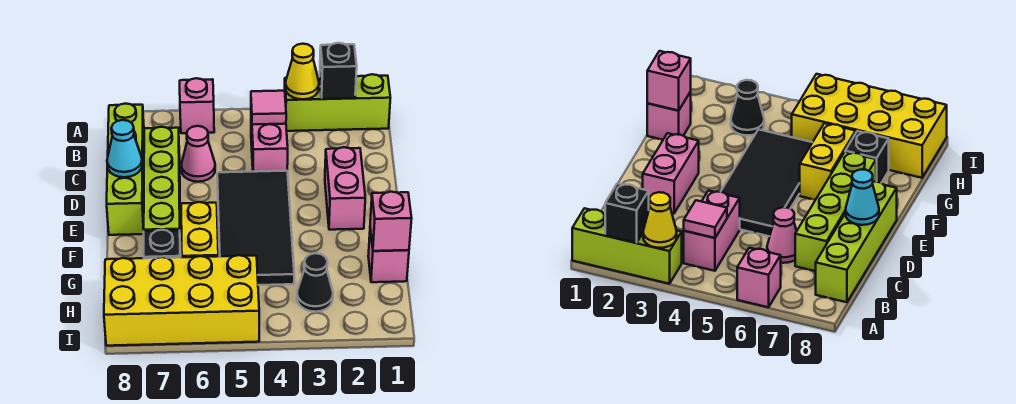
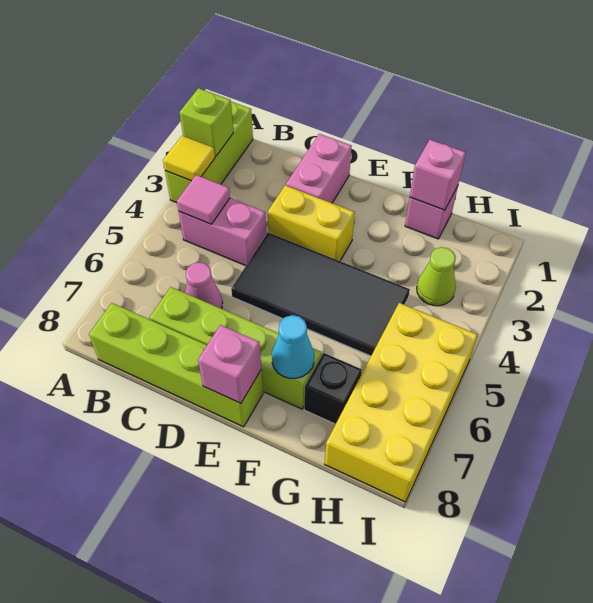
black 1x1 brick [320,43,357,99] -> lime 1x1 brick [180,88,233,157]
yellow 1x1 cone [285,44,319,99] -> yellow 1x1 tile [163,136,215,181]
pink 1x1 brick [180,78,214,133] -> pink 1x1 brick moved to [198,325,261,403]
pink 1x2 brick [325,147,365,230] -> pink 1x2 brick turned to [286,134,352,203]
cyan 1x1 cone [107,120,142,177] -> cyan 1x1 cone moved to [272,315,314,378]
yellow 1x2 brick [181,202,218,257] -> yellow 1x2 brick moved to [268,185,355,261]
black 1x1 cone [297,253,333,312] -> lime 1x1 cone [417,247,456,306]

